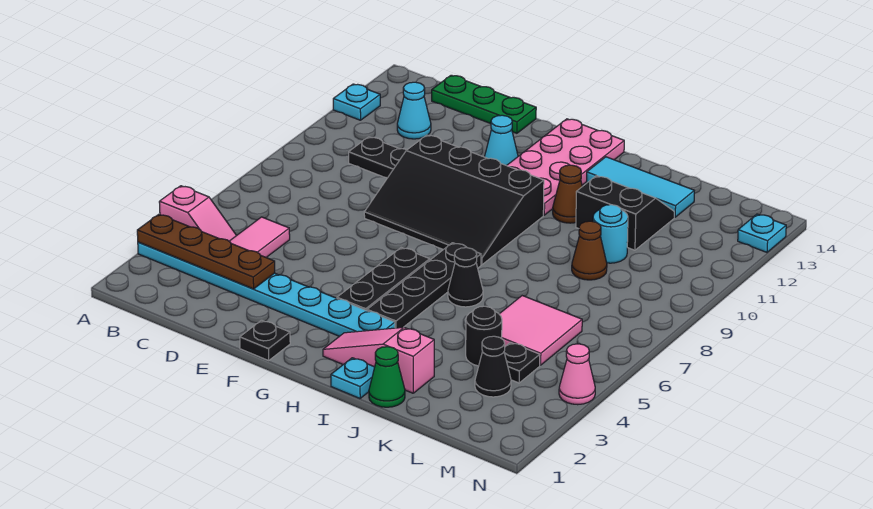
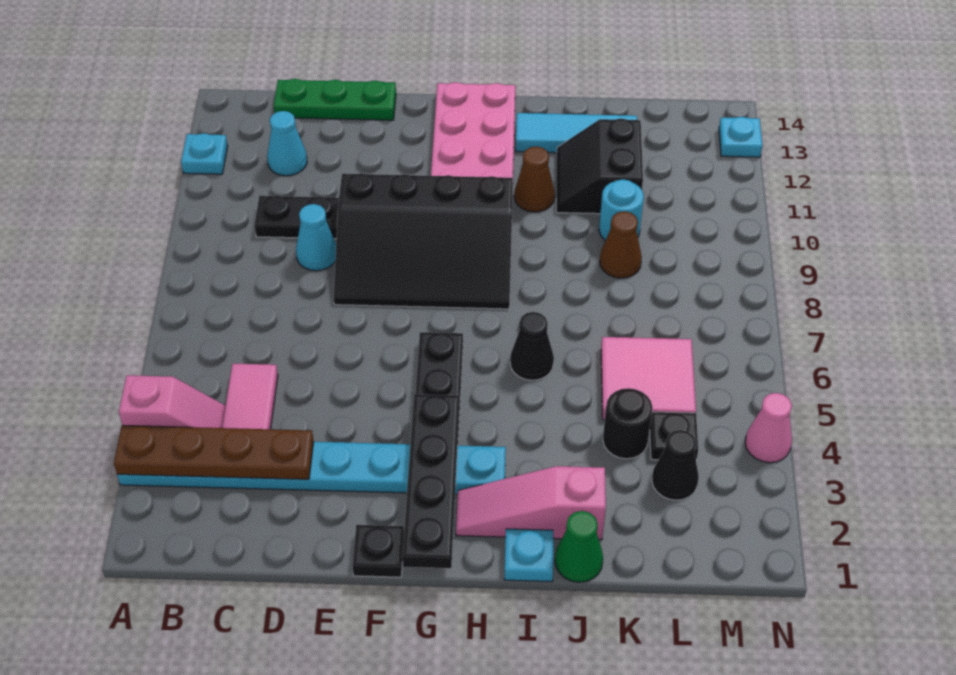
cyan 1x1 cone [485,115,518,166] -> cyan 1x1 cone moved to [296,204,336,271]
black 1x4 plate [367,243,481,328] -> black 1x4 plate moved to [402,394,459,568]
black 2x2 slope [576,176,674,250] -> black 2x2 slope turned to [556,118,643,214]

